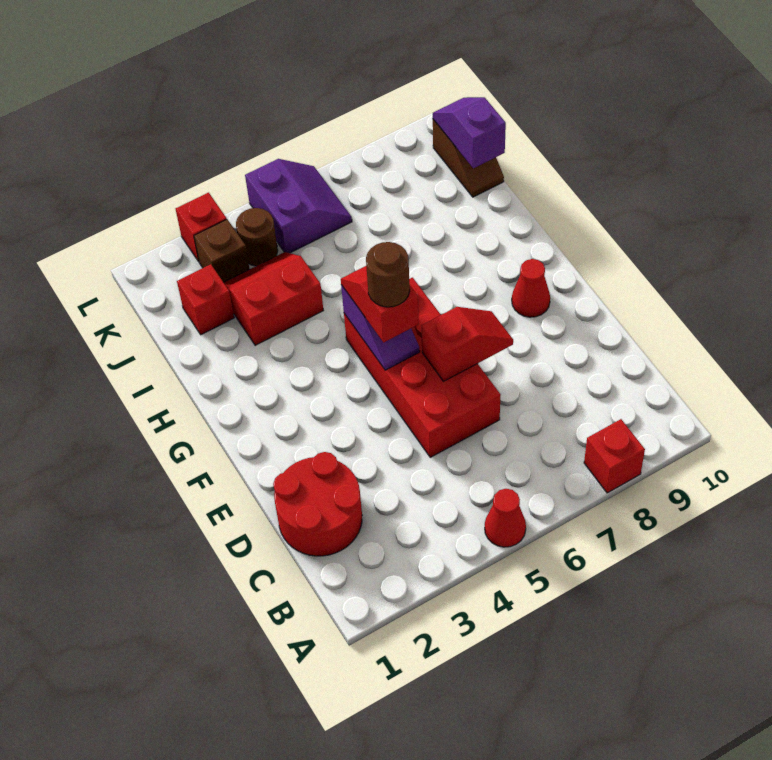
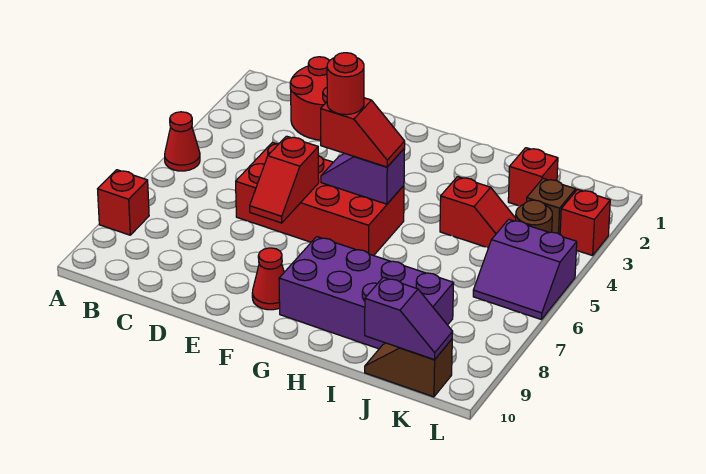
brown 1x1 round brick [366,242,410,307] -> red 1x1 round brick [327,53,364,115]
none -> purple 2x4 brick [279,237,454,349]
red 2x2 slope [224,252,323,346] -> red 1x2 slope [440,177,516,248]

